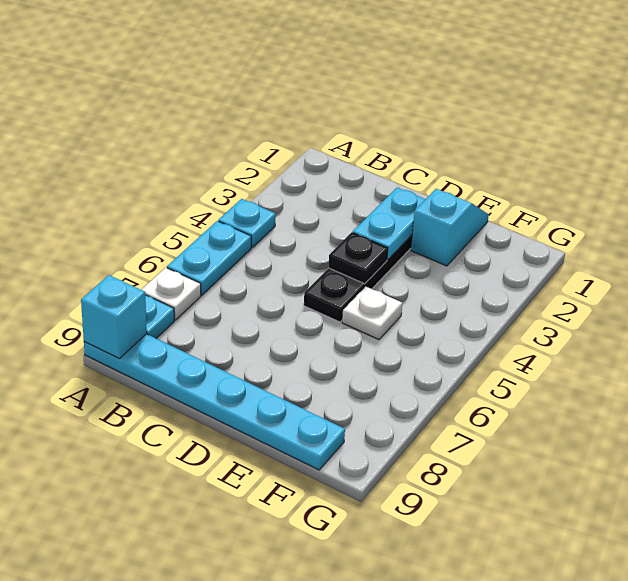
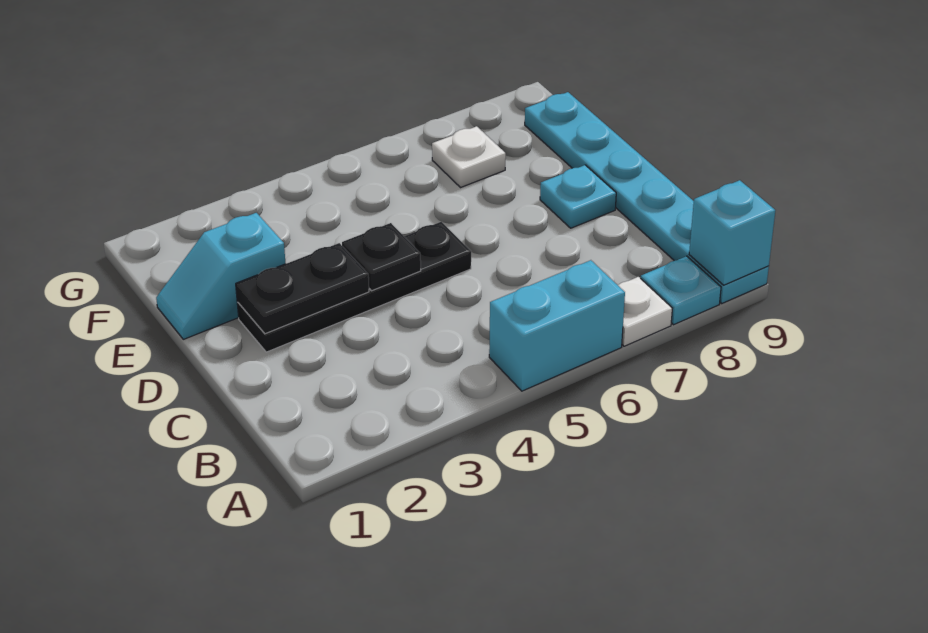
cyan 1x1 plate [218,199,276,248] -> cyan 1x1 plate moved to [540,165,616,228]
cyan 1x2 plate [167,221,251,295] -> cyan 1x2 brick [489,260,625,391]
cyan 1x2 plate [353,188,425,260] -> black 1x2 plate [236,243,369,334]
white 1x1 plate [342,286,402,340] -> white 1x1 plate moved to [432,126,506,188]

